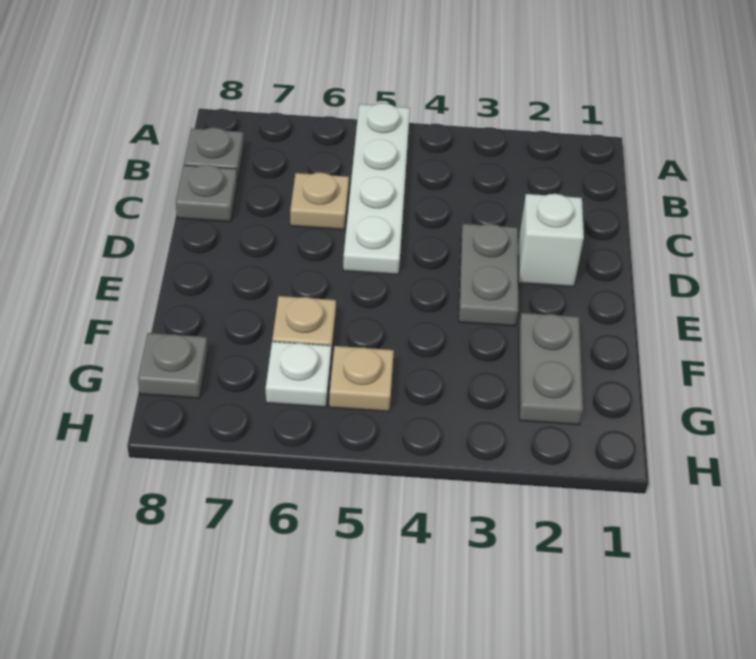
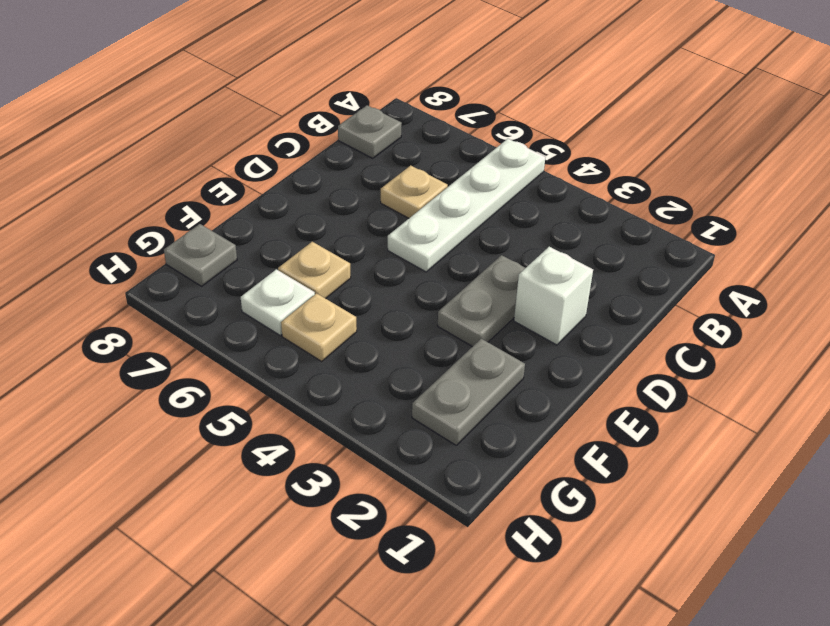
grey 1x1 plate [176,165,237,222] -> none

